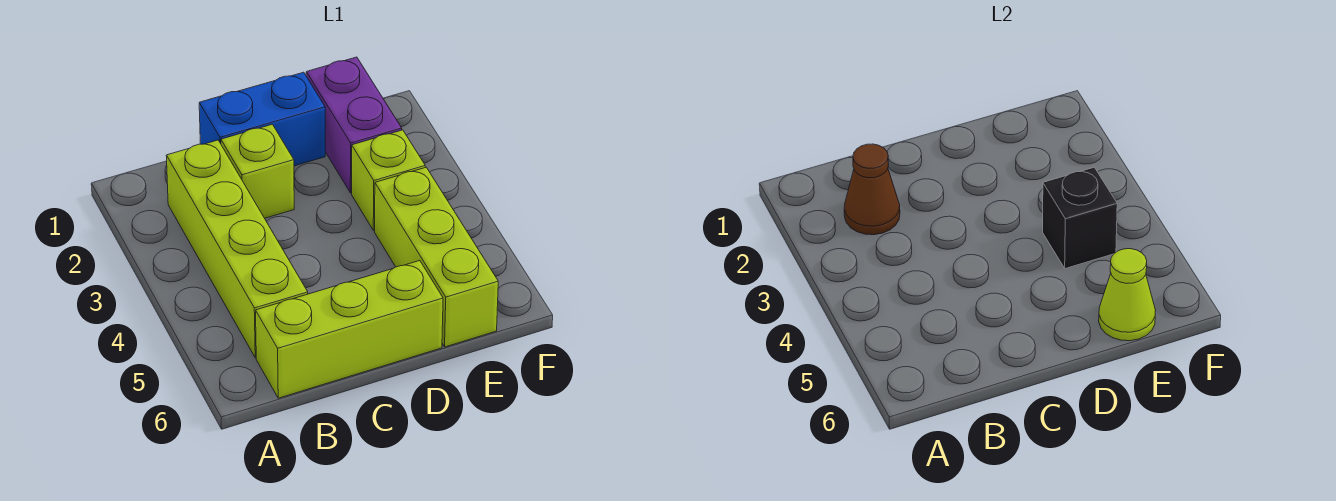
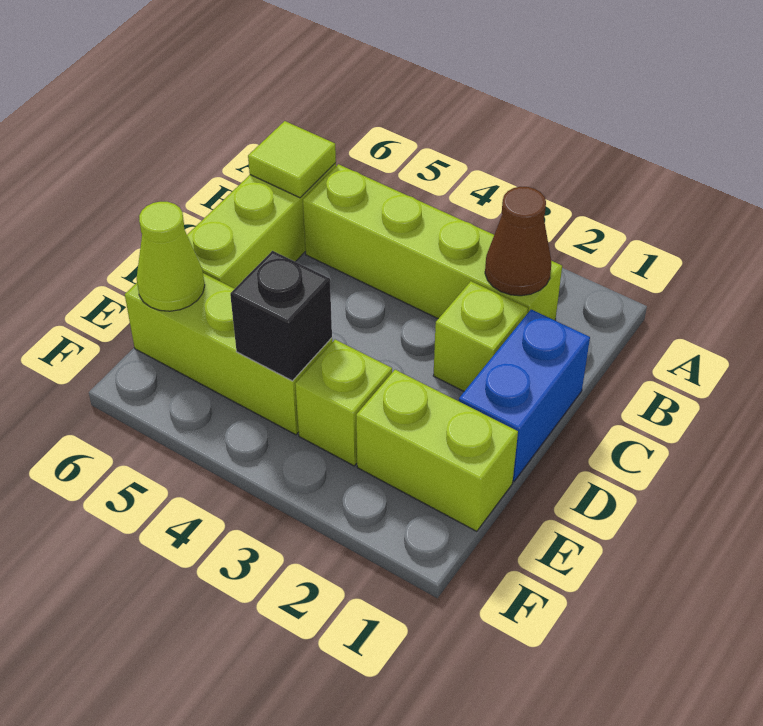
none -> lime 1x1 tile [248,121,336,198]
purple 1x2 brick [306,57,402,193] -> lime 1x2 brick [356,370,518,531]

